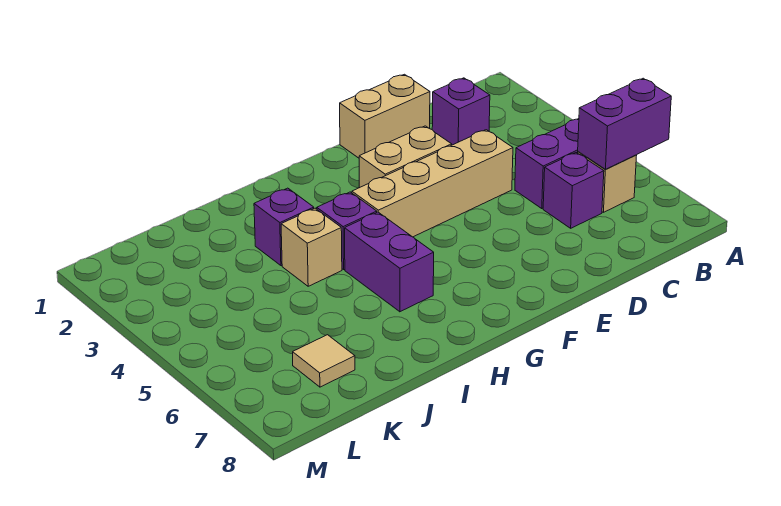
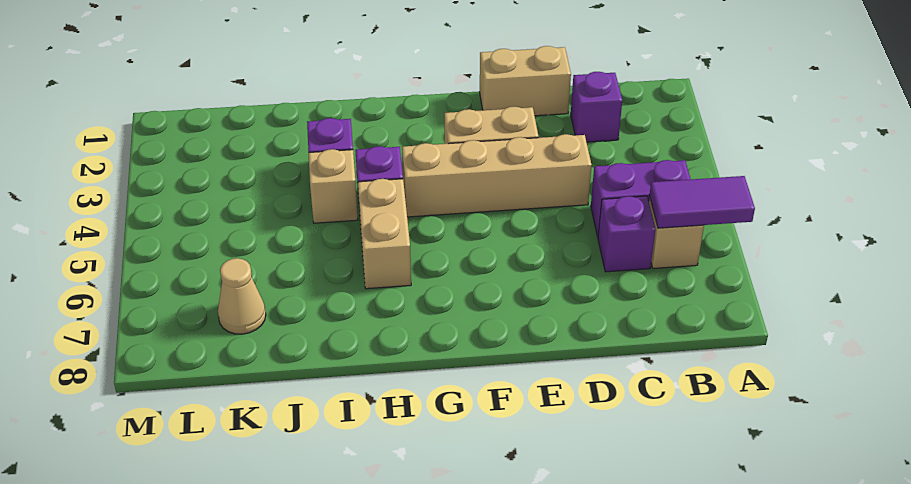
purple 1x2 brick [578,78,671,169] -> purple 1x2 tile [649,176,755,228]
purple 1x2 brick [345,212,434,312] -> tan 1x2 brick [358,179,411,289]
tan 1x1 tile [293,335,355,387] -> tan 1x1 cone [218,258,266,334]

